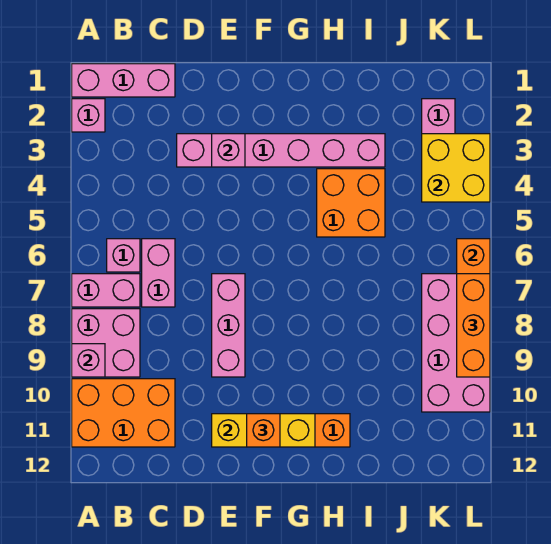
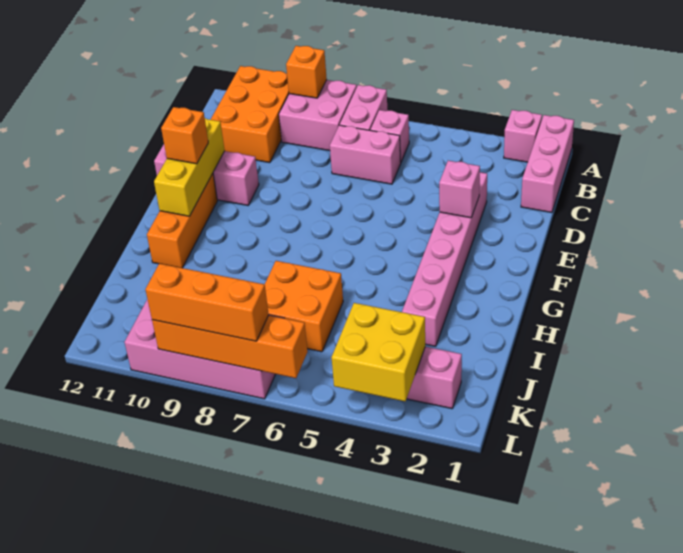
pink 1x1 brick [72,344,105,377] -> orange 1x1 brick [286,46,327,98]
pink 1x3 brick [212,274,245,377] -> pink 1x3 brick moved to [154,145,259,205]
orange 2x2 brick [317,169,385,237] -> orange 2x2 brick moved to [265,261,343,352]

